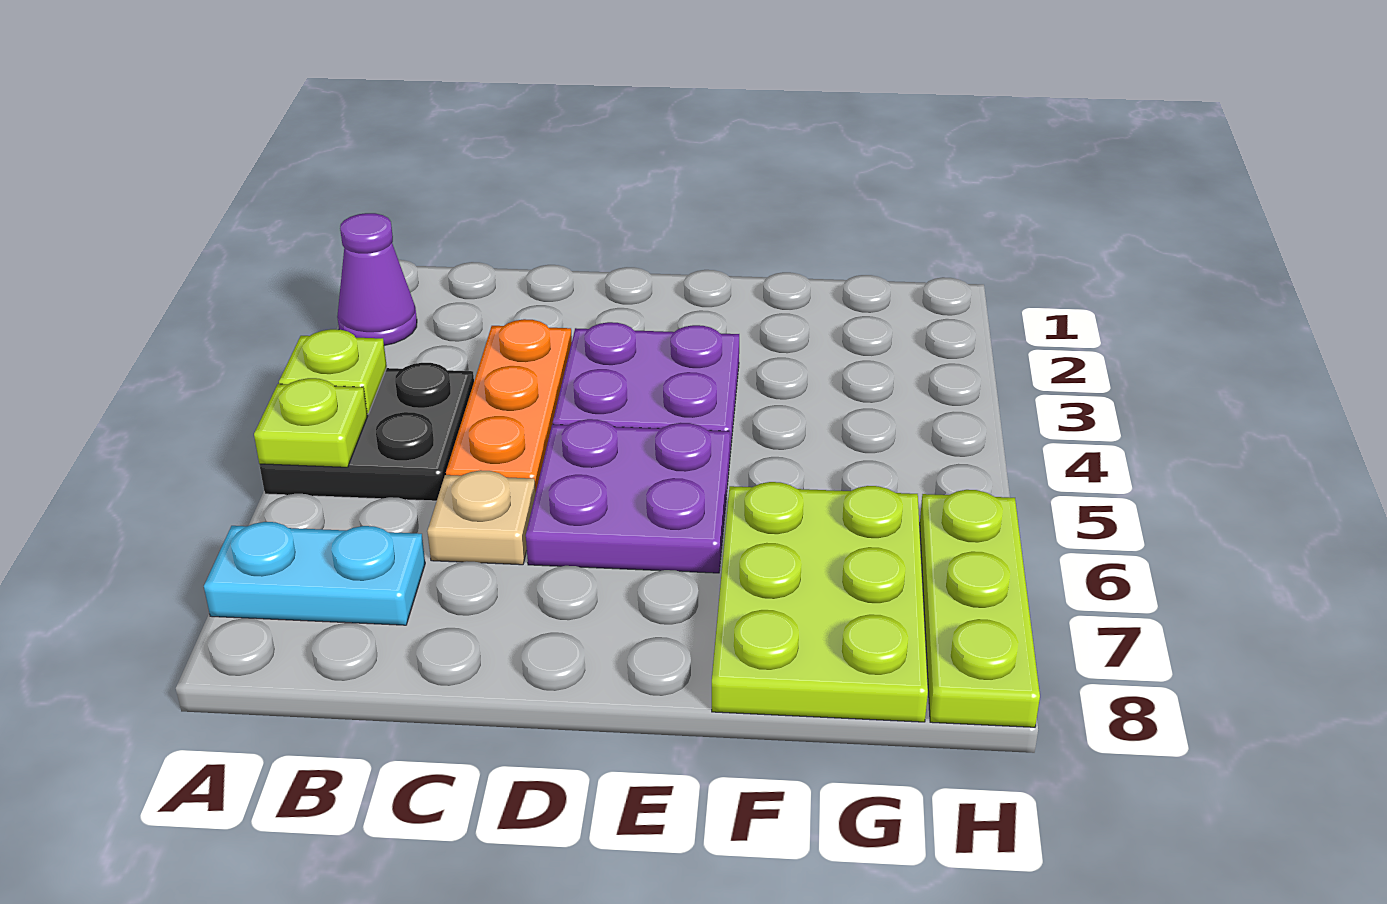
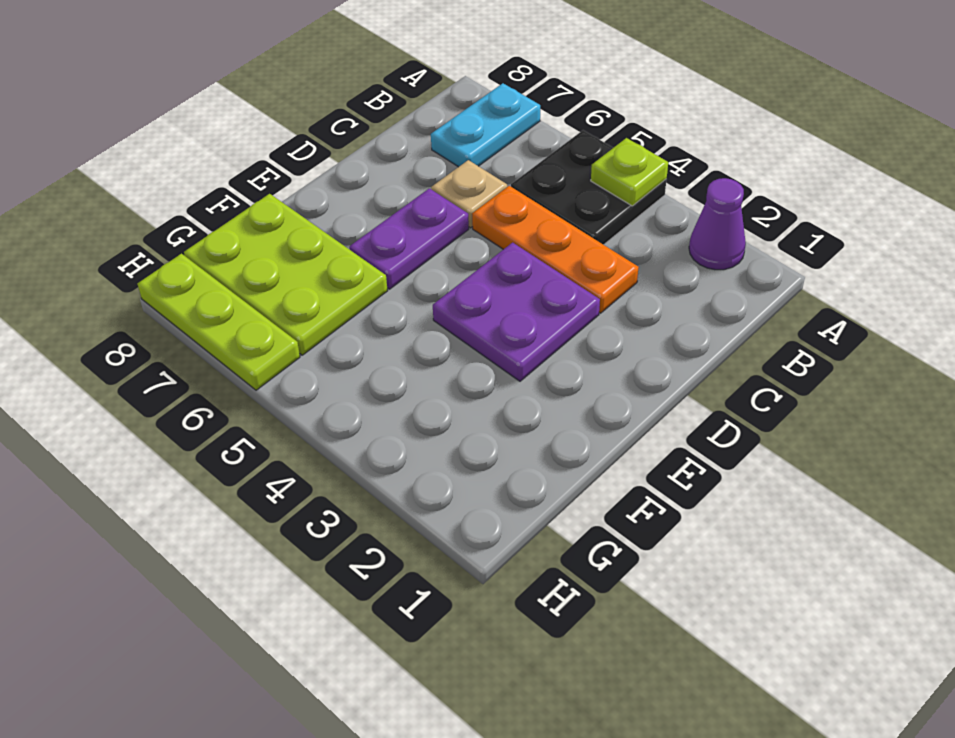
lime 1x1 plate [254,378,368,467] -> none
purple 2x2 plate [526,419,730,573] -> purple 1x2 plate [349,188,469,289]

